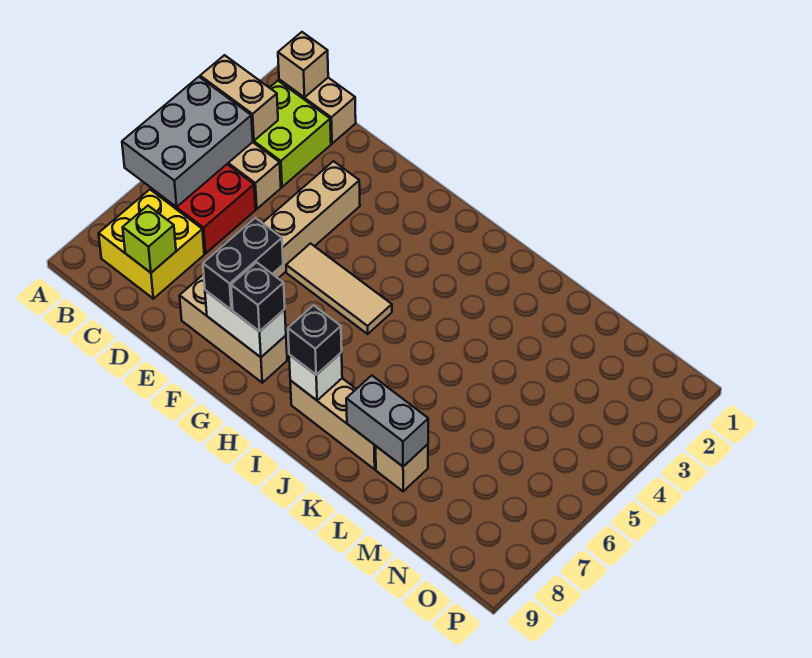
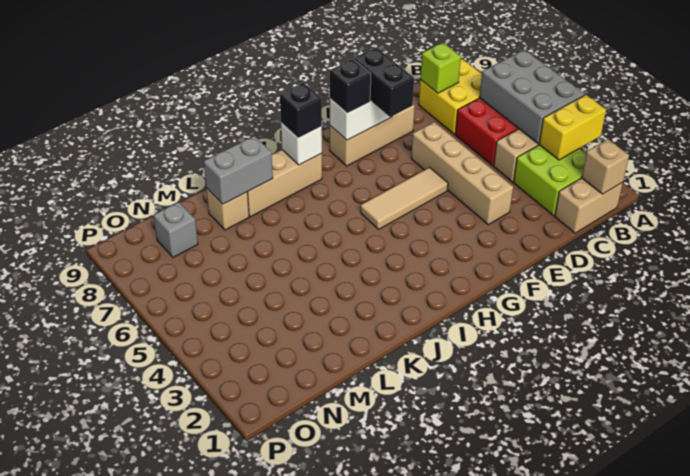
tan 1x2 brick [200,55,278,141] -> yellow 1x2 brick [539,95,606,160]
none -> grey 1x1 brick [153,202,198,257]

